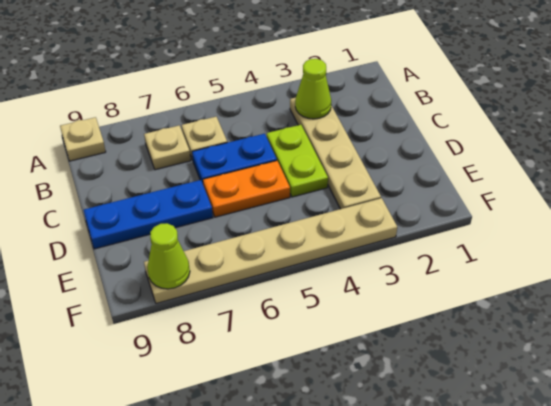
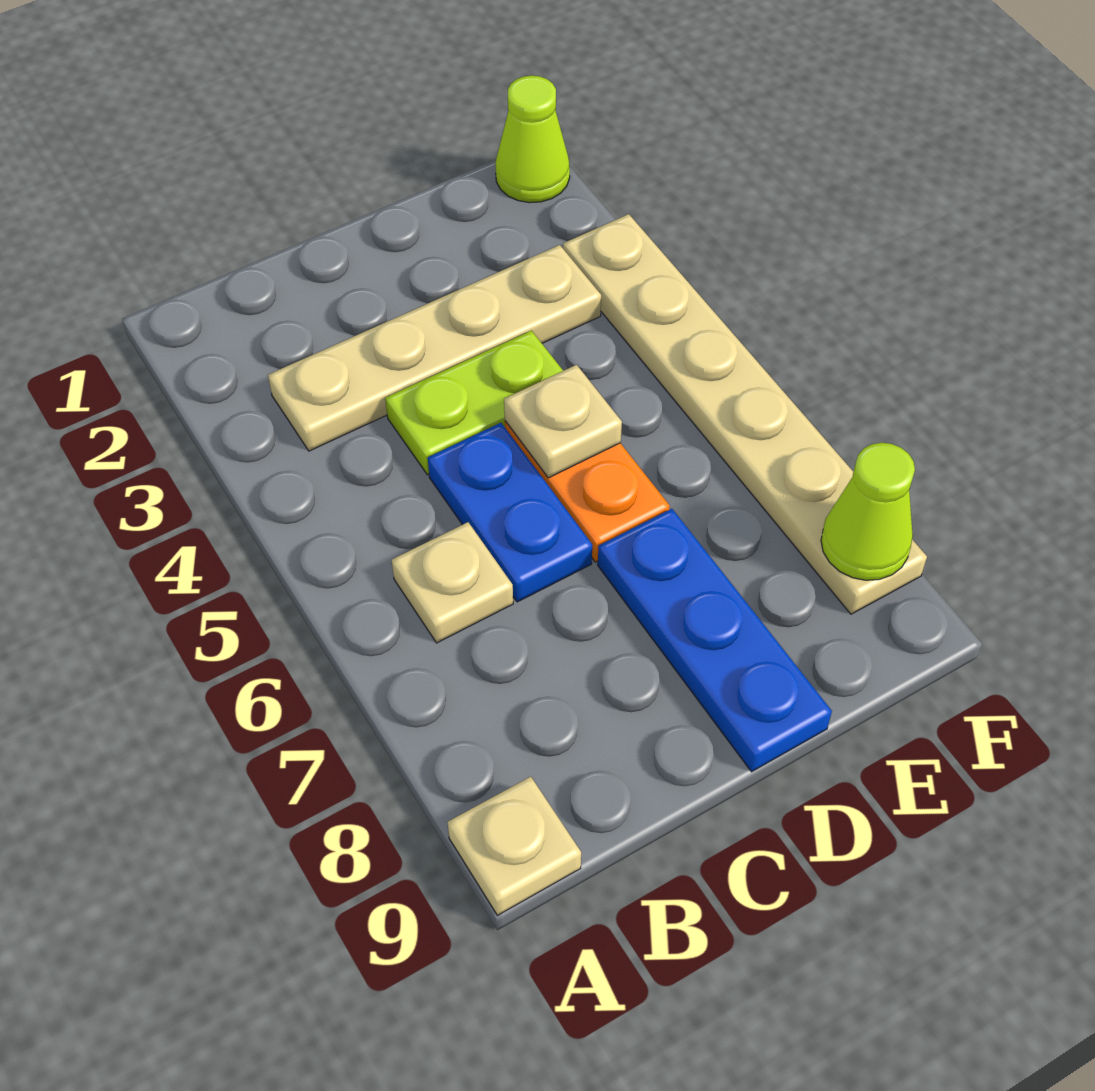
lime 1x1 cone [295,59,331,119] -> lime 1x1 cone moved to [495,75,570,203]
tan 1x1 plate [144,125,191,170] -> tan 1x1 plate moved to [504,365,622,478]

